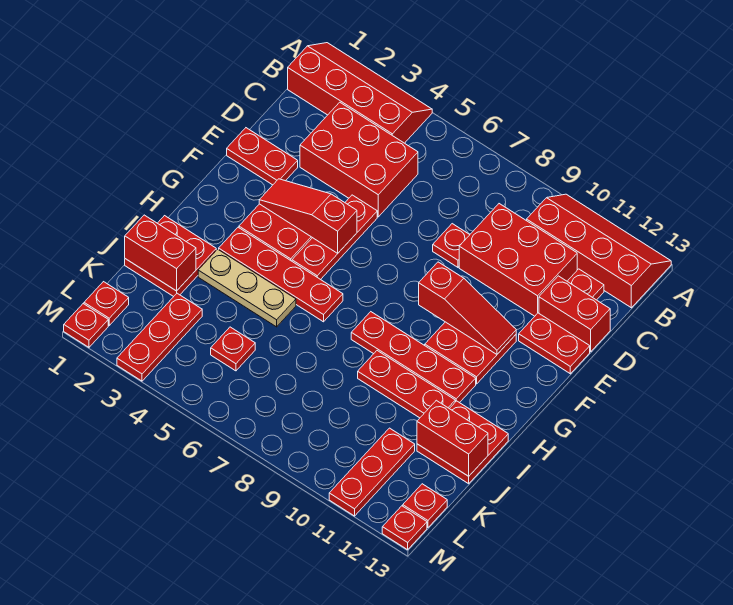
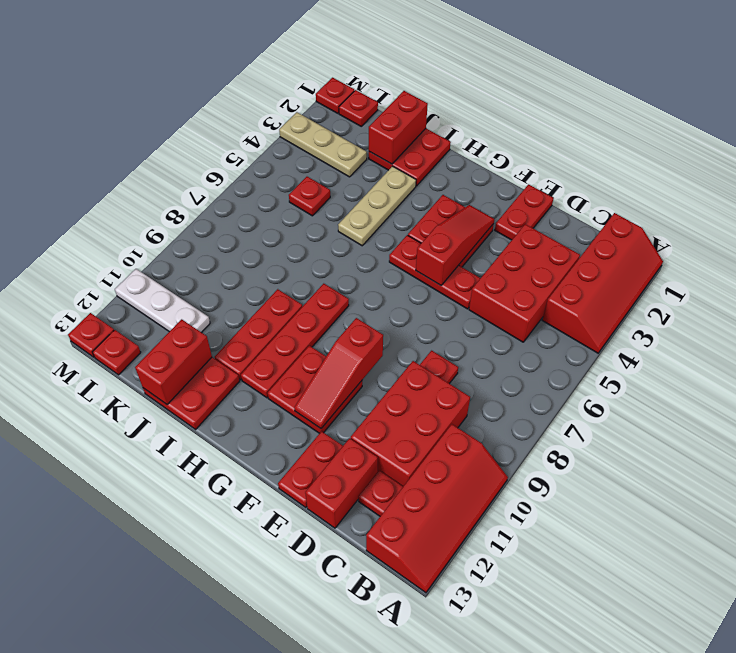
red 1x4 plate [219,227,343,322] -> none
red 1x3 plate [117,293,202,381] -> tan 1x3 plate [279,112,367,177]
red 1x3 plate [329,428,415,516] -> white 1x3 plate [115,269,210,333]

